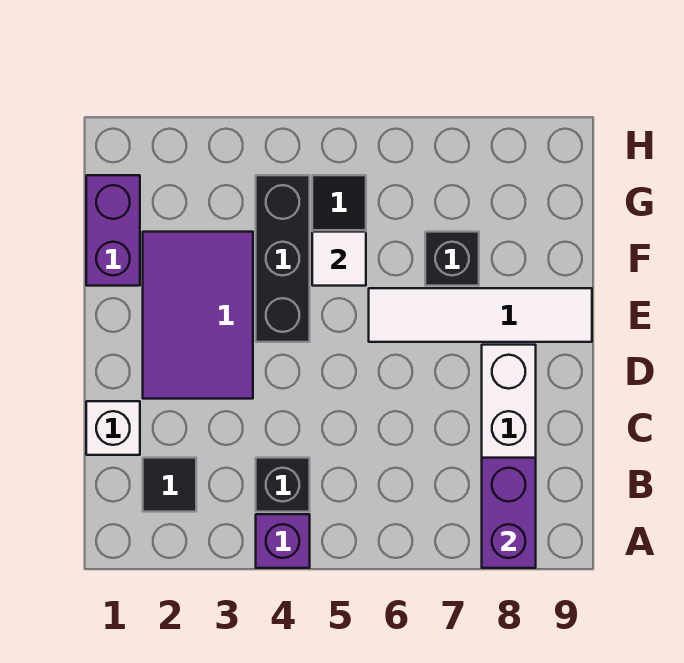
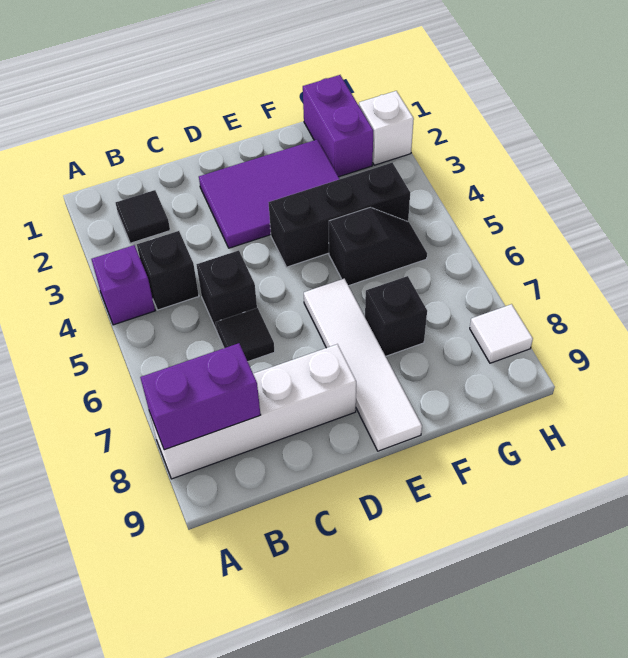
white 1x1 brick [86,401,140,455] -> white 1x1 brick moved to [359,91,414,165]
none -> black 1x1 brick [196,250,257,330]
none -> black 1x1 tile [216,308,275,361]
purple 1x2 brick [86,175,140,286] -> purple 1x2 brick turned to [303,75,373,177]
white 1x1 tile [312,232,366,286] -> white 1x1 tile moved to [470,304,533,363]

